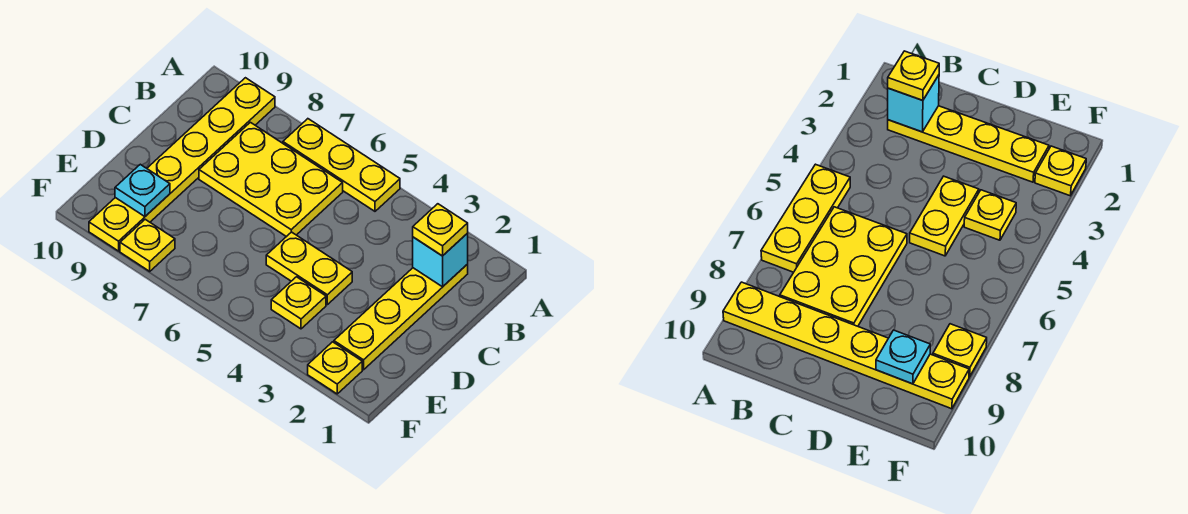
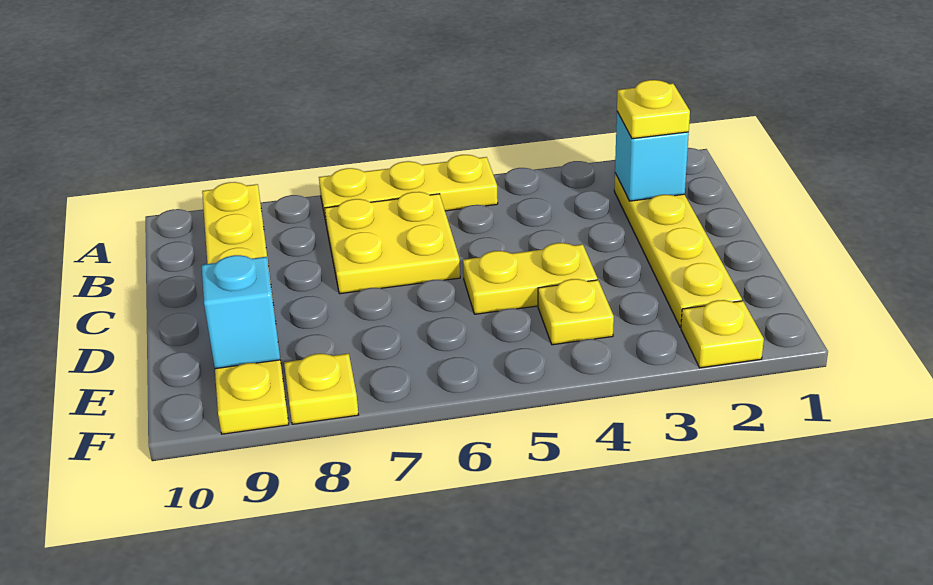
yellow 2x3 plate [199,122,343,237] -> yellow 2x2 plate [325,192,460,294]
cyan 1x1 plate [115,164,170,217] -> cyan 1x1 brick [201,255,280,369]

